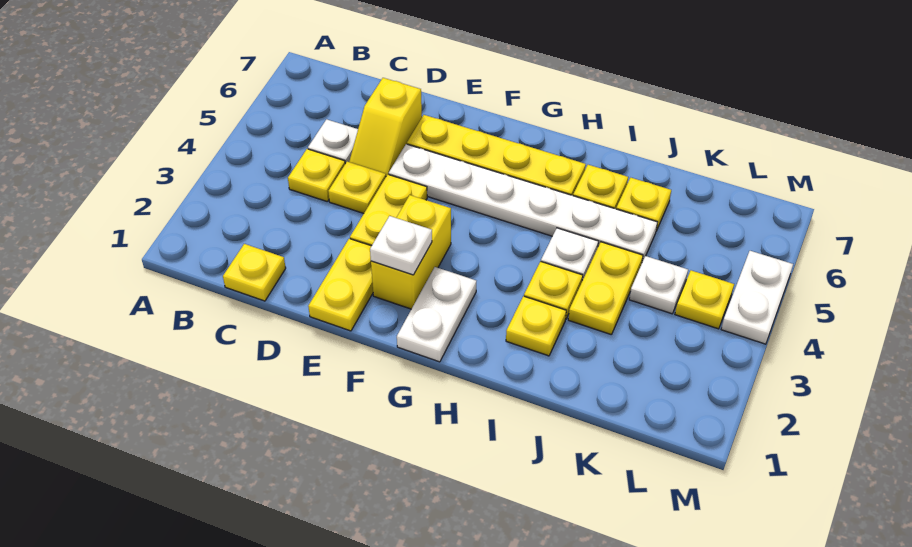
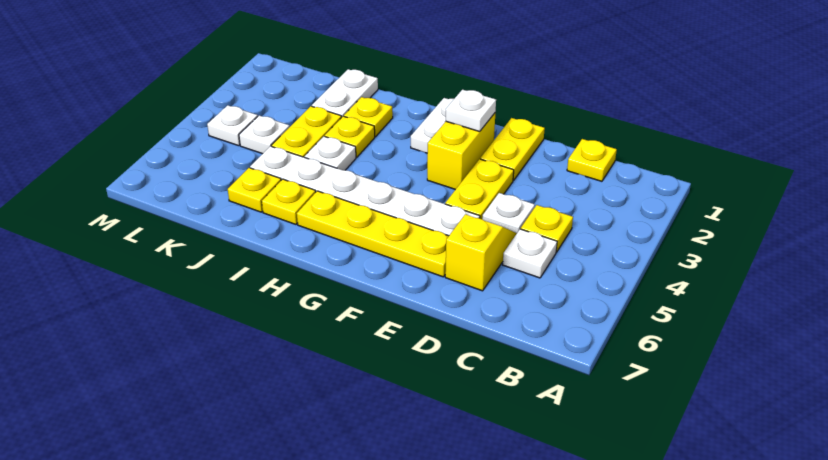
yellow 1x1 plate [328,162,386,213] -> white 1x1 plate [482,193,535,233]
yellow 1x1 plate [675,270,734,329] -> white 1x1 plate [207,105,258,146]
white 1x2 plate [721,251,793,344] -> white 1x2 plate moved to [312,69,378,117]

